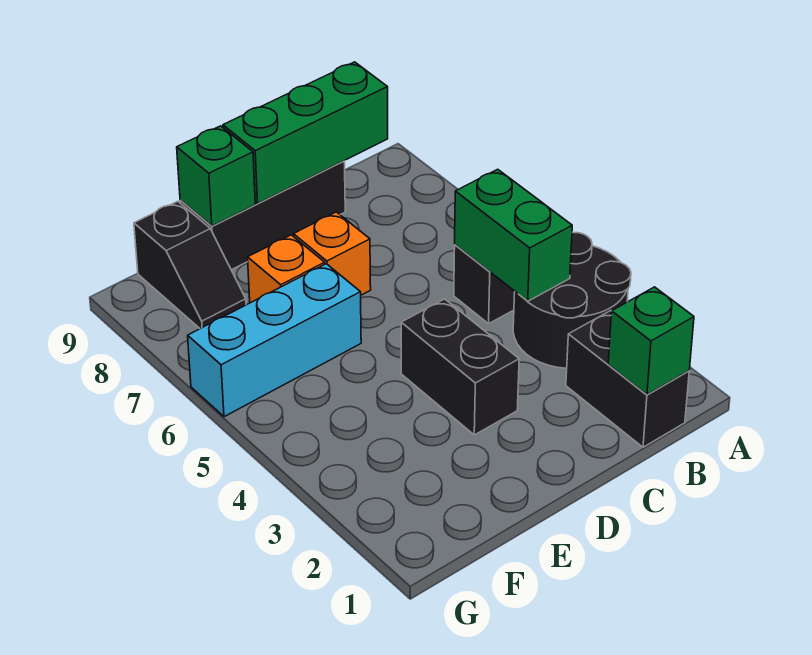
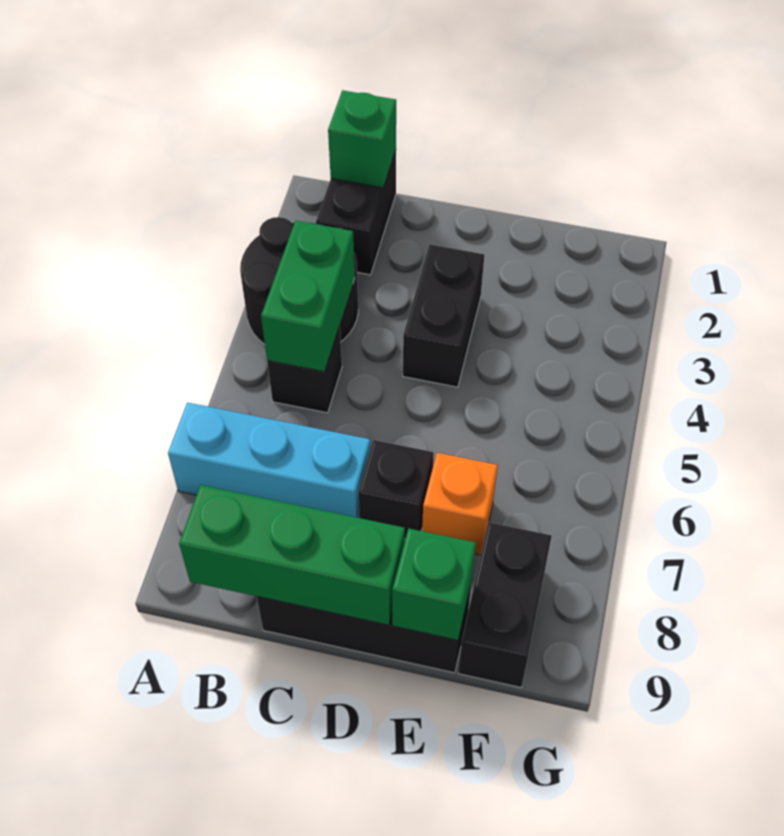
orange 1x1 brick [294,212,371,295] -> black 1x1 brick [358,440,434,539]
cyan 1x3 brick [188,264,361,417] -> cyan 1x3 brick moved to [168,402,370,518]
black 1x2 slope [134,202,246,329] -> black 1x2 brick [458,522,552,688]

